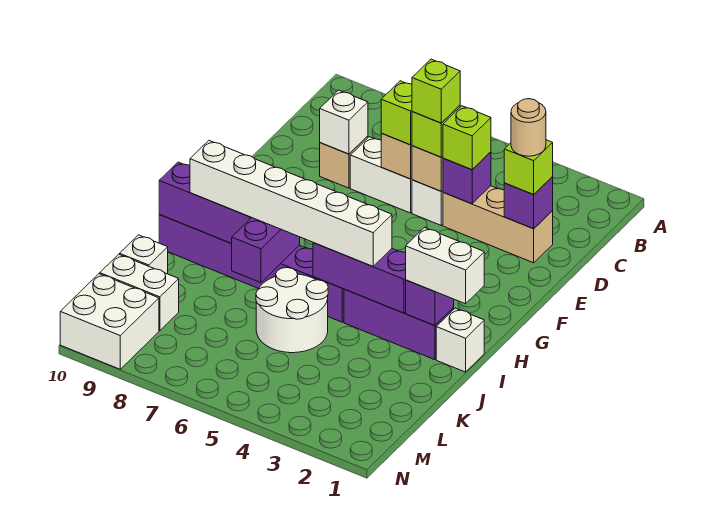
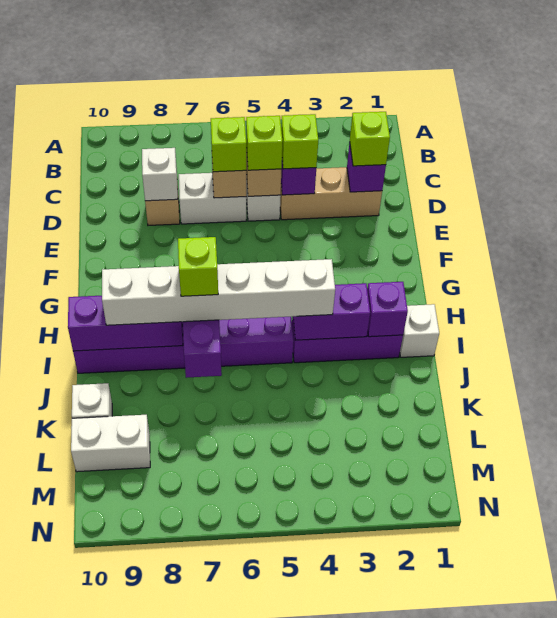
tan 1x1 round brick [511,99,546,156] -> none
lime 1x1 brick [412,59,460,123] -> lime 1x1 brick moved to [178,237,218,296]
white 1x2 brick [406,228,484,304] -> none
purple 1x3 brick [313,243,406,313] -> purple 1x2 brick [293,283,370,340]
white 2x2 round brick [256,268,328,353] -> none
white 2x2 brick [60,274,159,369] -> none

